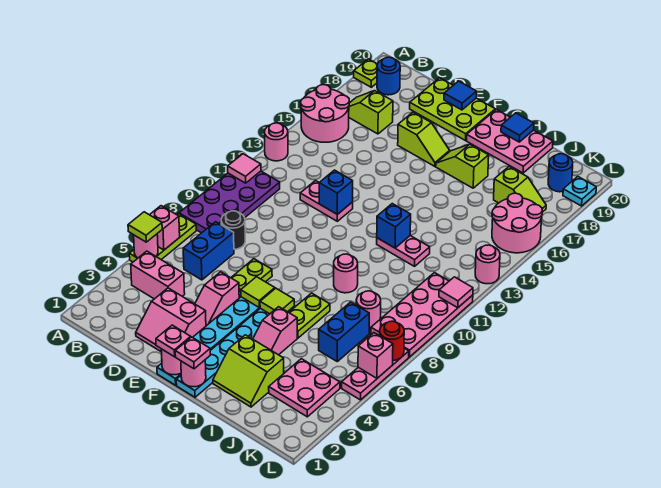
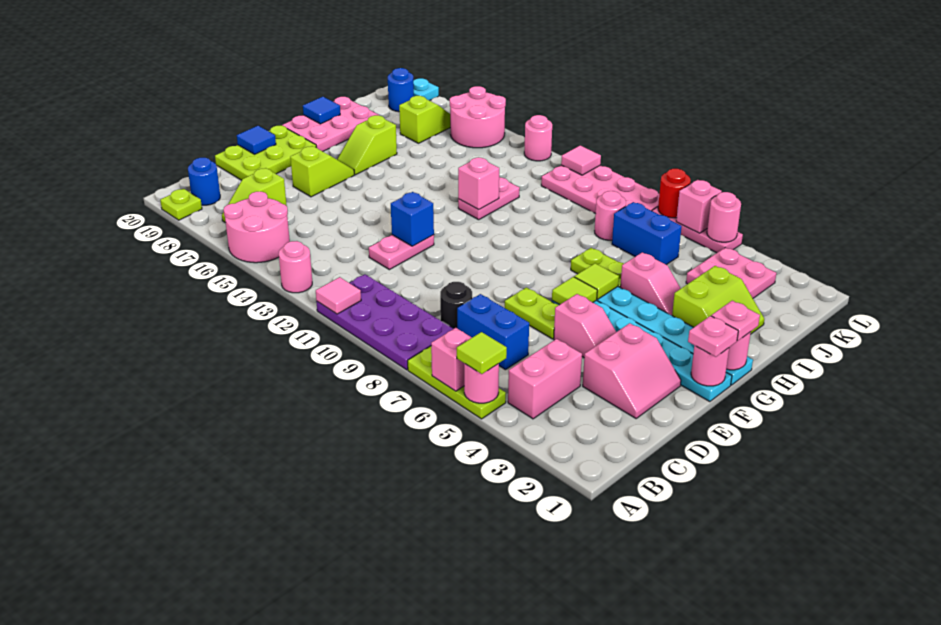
pink 1x1 round brick [334,254,358,293] -> pink 1x1 round brick moved to [707,192,741,242]
blue 1x1 brick [377,204,411,248] -> pink 1x1 brick [458,157,499,210]

